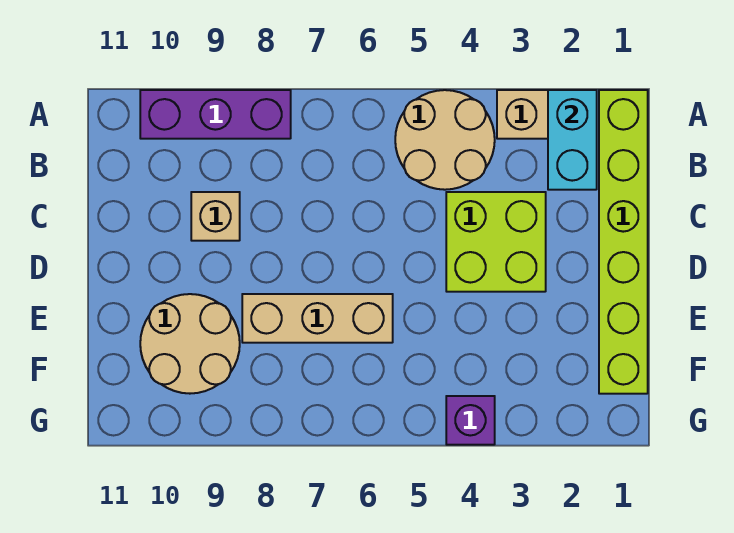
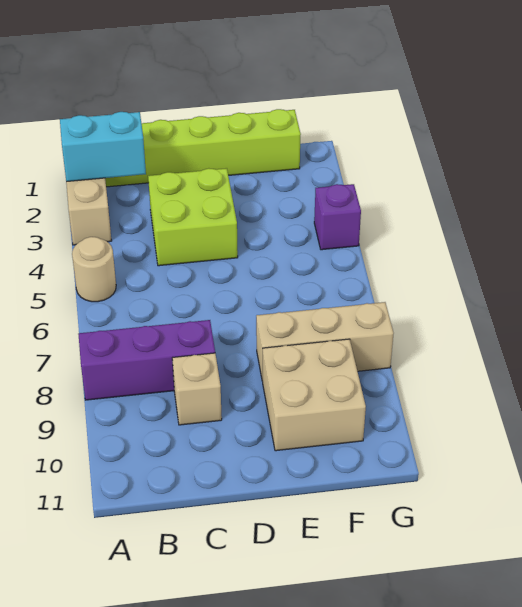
tan 2x2 round brick [395,90,495,190] -> tan 1x1 round brick [72,237,116,302]
purple 1x3 brick [140,90,291,139] -> purple 1x3 brick turned to [78,320,215,400]
tan 1x3 brick [242,294,393,343] -> tan 1x3 brick turned to [256,302,394,381]
tan 2x2 round brick [140,294,240,394] -> tan 2x2 brick [263,339,366,451]

